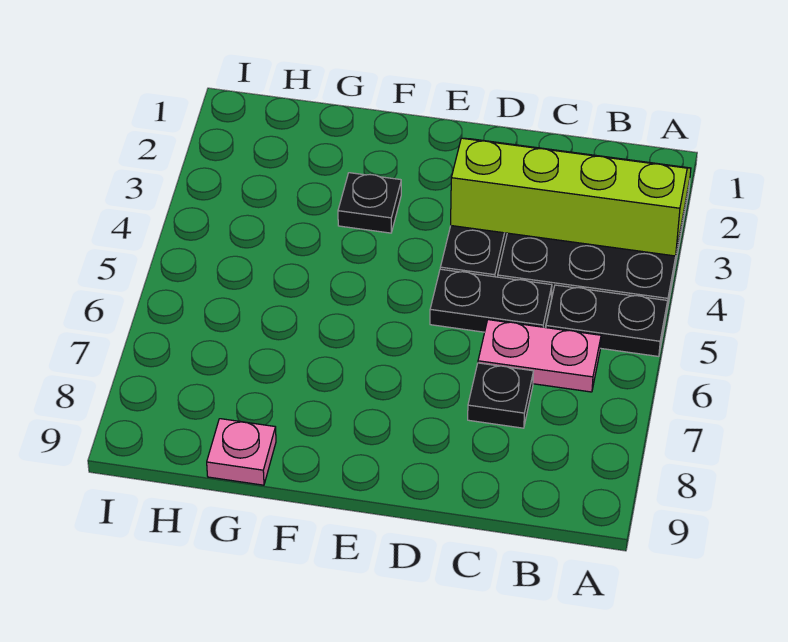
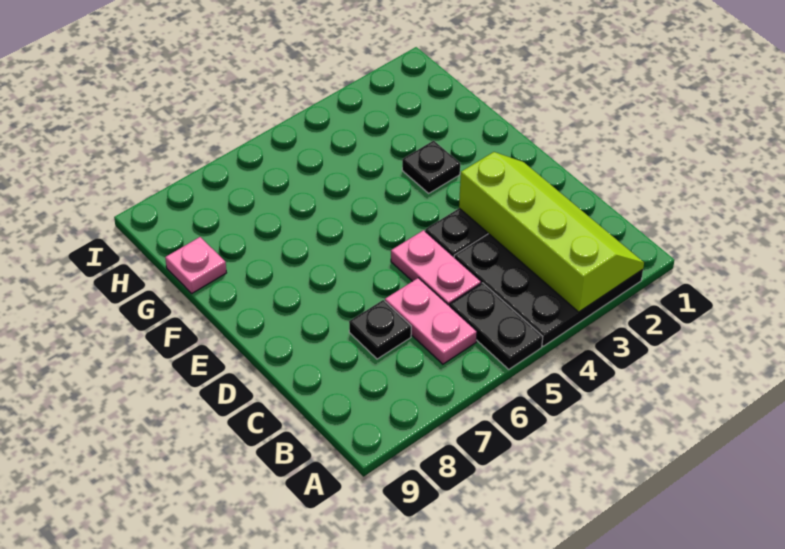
black 1x2 plate [430,269,552,332] -> pink 1x2 plate [391,230,481,306]

